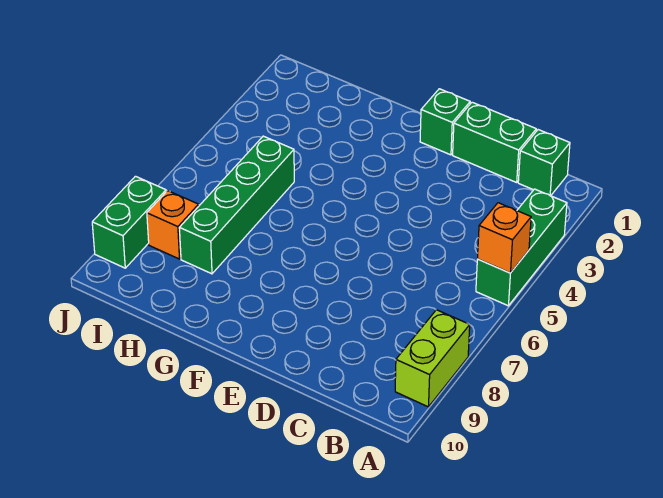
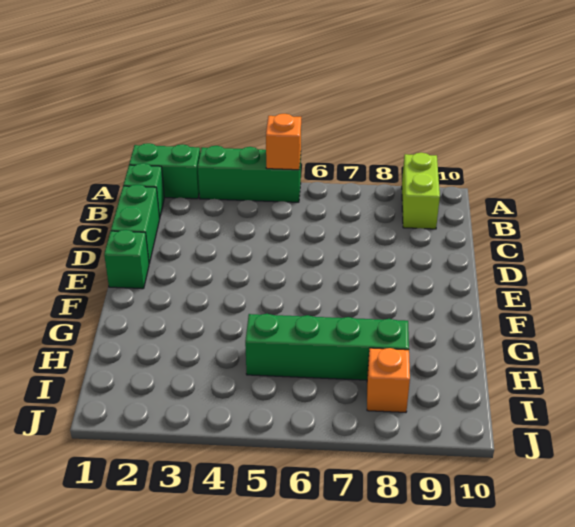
lime 1x2 brick [395,310,470,407] -> lime 1x2 brick turned to [402,153,440,229]
green 1x2 brick [92,176,166,268] -> green 1x2 brick moved to [129,143,200,199]

